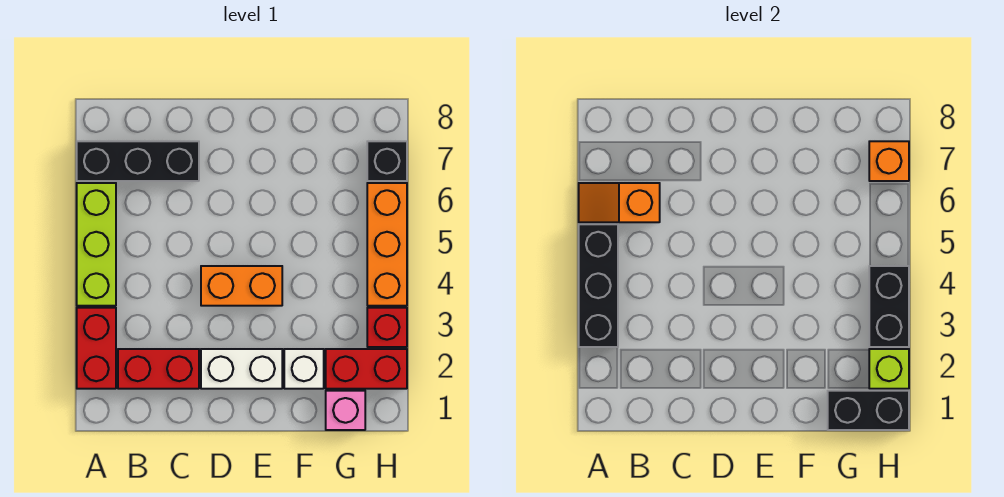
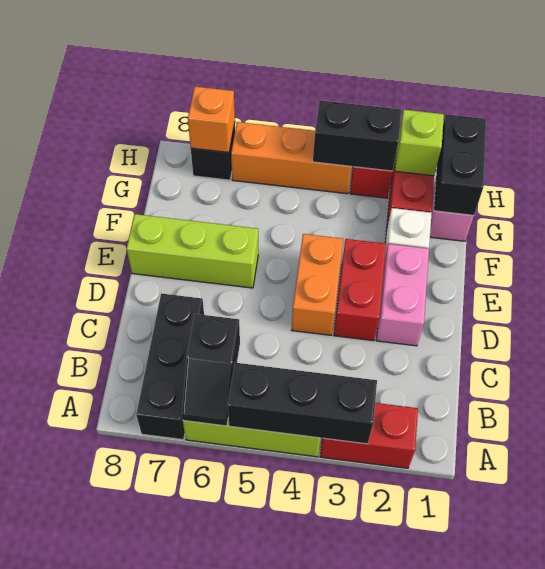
orange 1x2 slope [579,183,660,222] -> black 1x2 slope [182,314,240,426]
red 1x2 brick [118,349,199,389] -> red 1x2 brick moved to [334,239,386,341]
white 1x2 brick [201,349,282,389] -> pink 1x2 brick [376,244,429,346]
none -> lime 1x3 brick [127,214,258,288]

